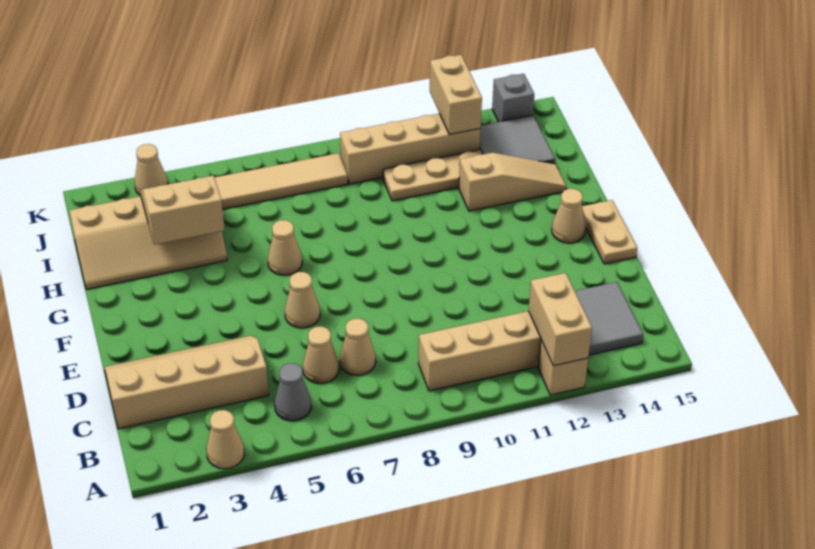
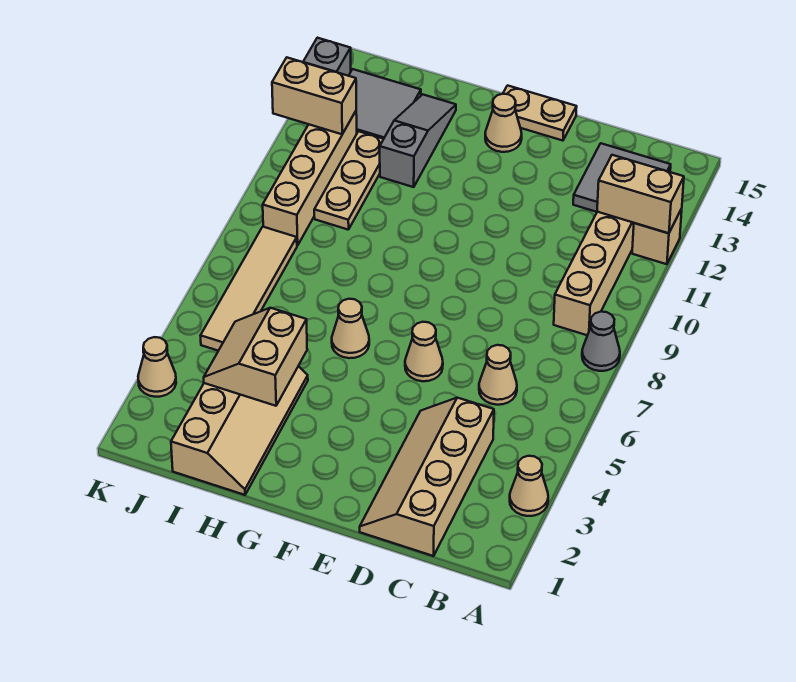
grey 1x1 cone [274,363,312,421] -> grey 1x1 cone moved to [582,312,620,371]
tan 1x1 cone [340,319,376,376] -> none
tan 1x3 slope [459,153,566,211] -> grey 1x3 slope [380,94,456,187]

